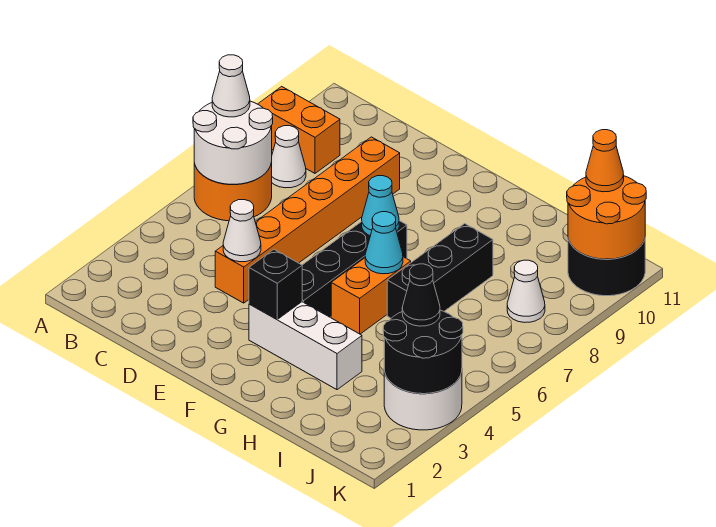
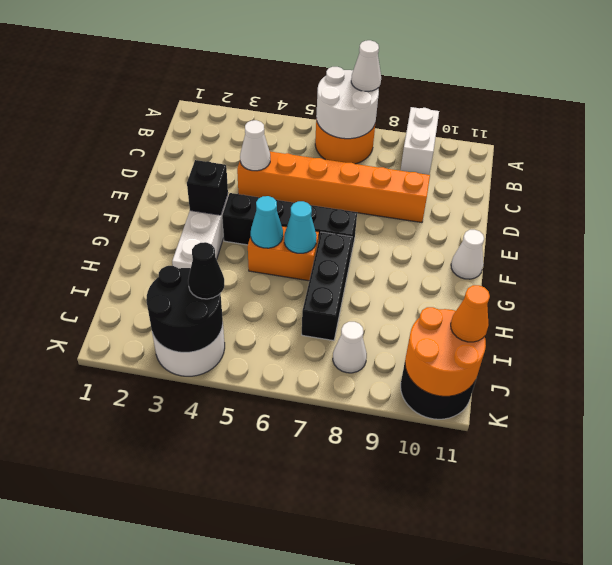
orange 1x2 brick [258,87,340,173] -> white 1x2 brick [401,107,439,175]
white 1x1 cone [272,126,306,188] -> white 1x1 cone moved to [451,230,484,279]
cyan 1x1 cone [362,176,399,236] -> cyan 1x1 cone moved to [251,196,283,248]
black 1x3 brick [387,224,493,318] -> black 1x3 brick turned to [302,232,352,341]

